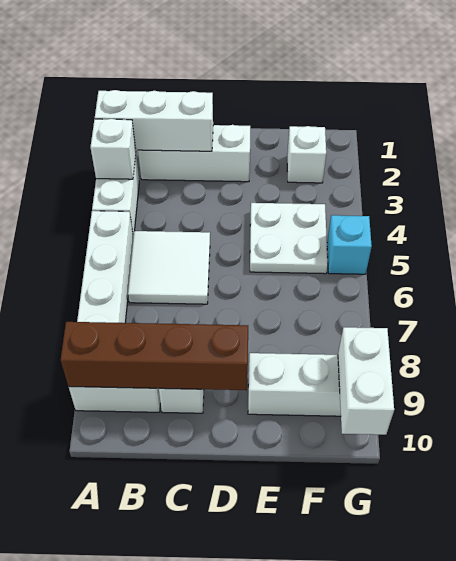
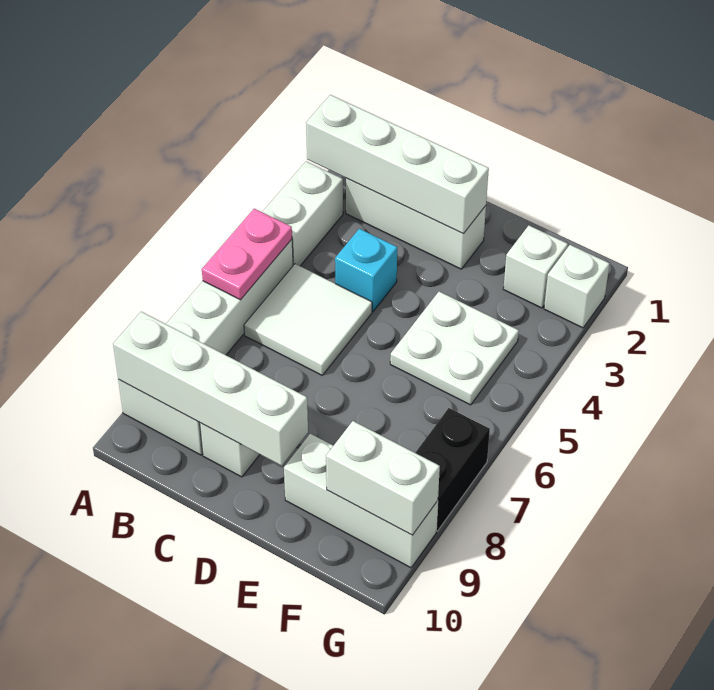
white 1x3 brick [95,90,213,151] -> white 1x4 brick [306,95,489,234]
white 1x1 brick [91,119,136,179] -> white 1x1 brick moved to [544,245,610,328]
none -> pink 1x2 plate [202,209,292,300]
brown 1x4 brick [61,322,248,390] -> white 1x4 brick [113,312,308,466]
cyan 1x1 brick [327,215,372,274] -> cyan 1x1 brick moved to [335,229,397,311]
none -> black 1x2 brick [415,408,490,531]
white 1x2 brick [338,327,394,435] -> white 1x2 brick turned to [326,421,440,535]

